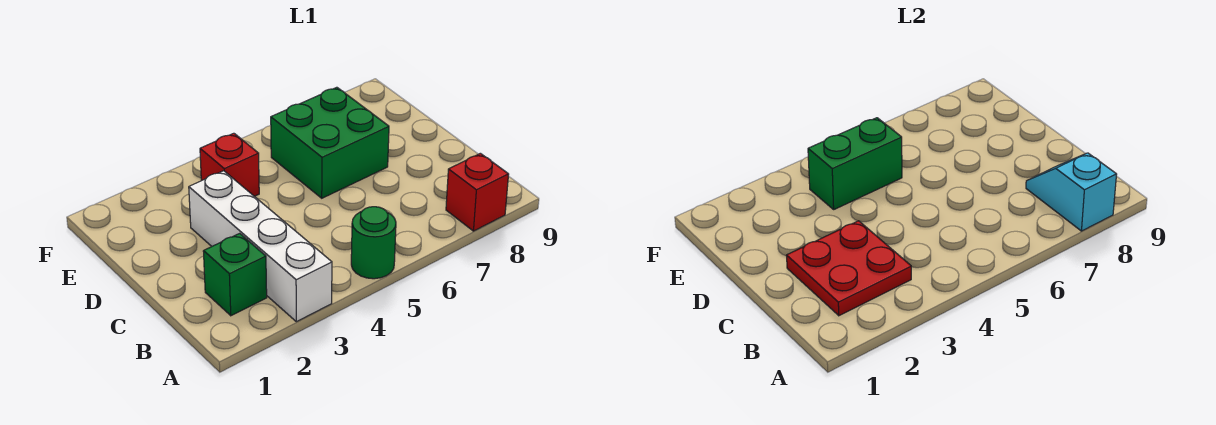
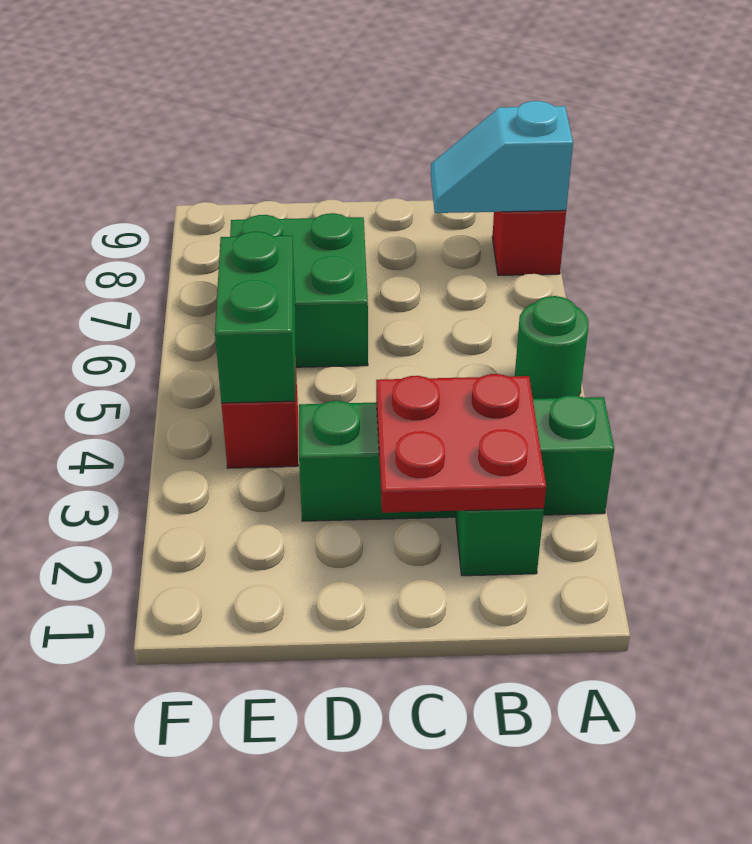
white 1x4 brick [189,171,332,322] -> green 1x4 brick [299,395,614,521]

